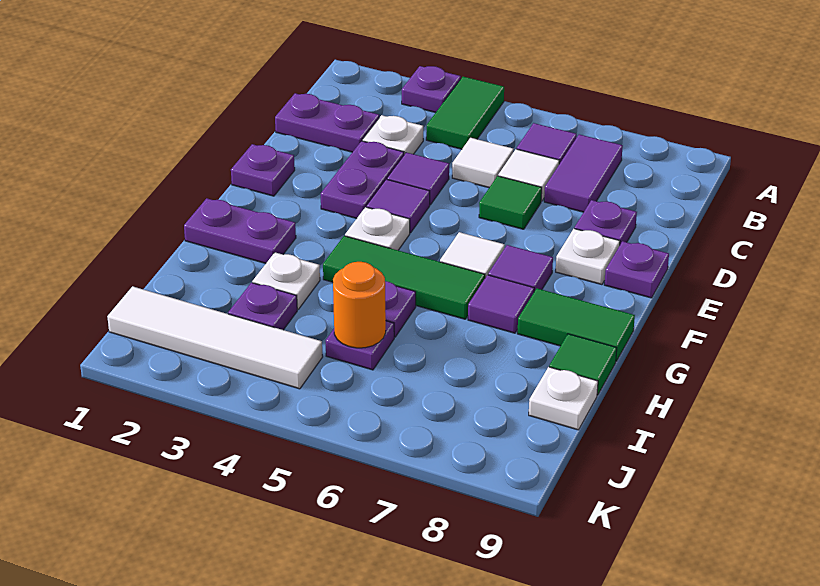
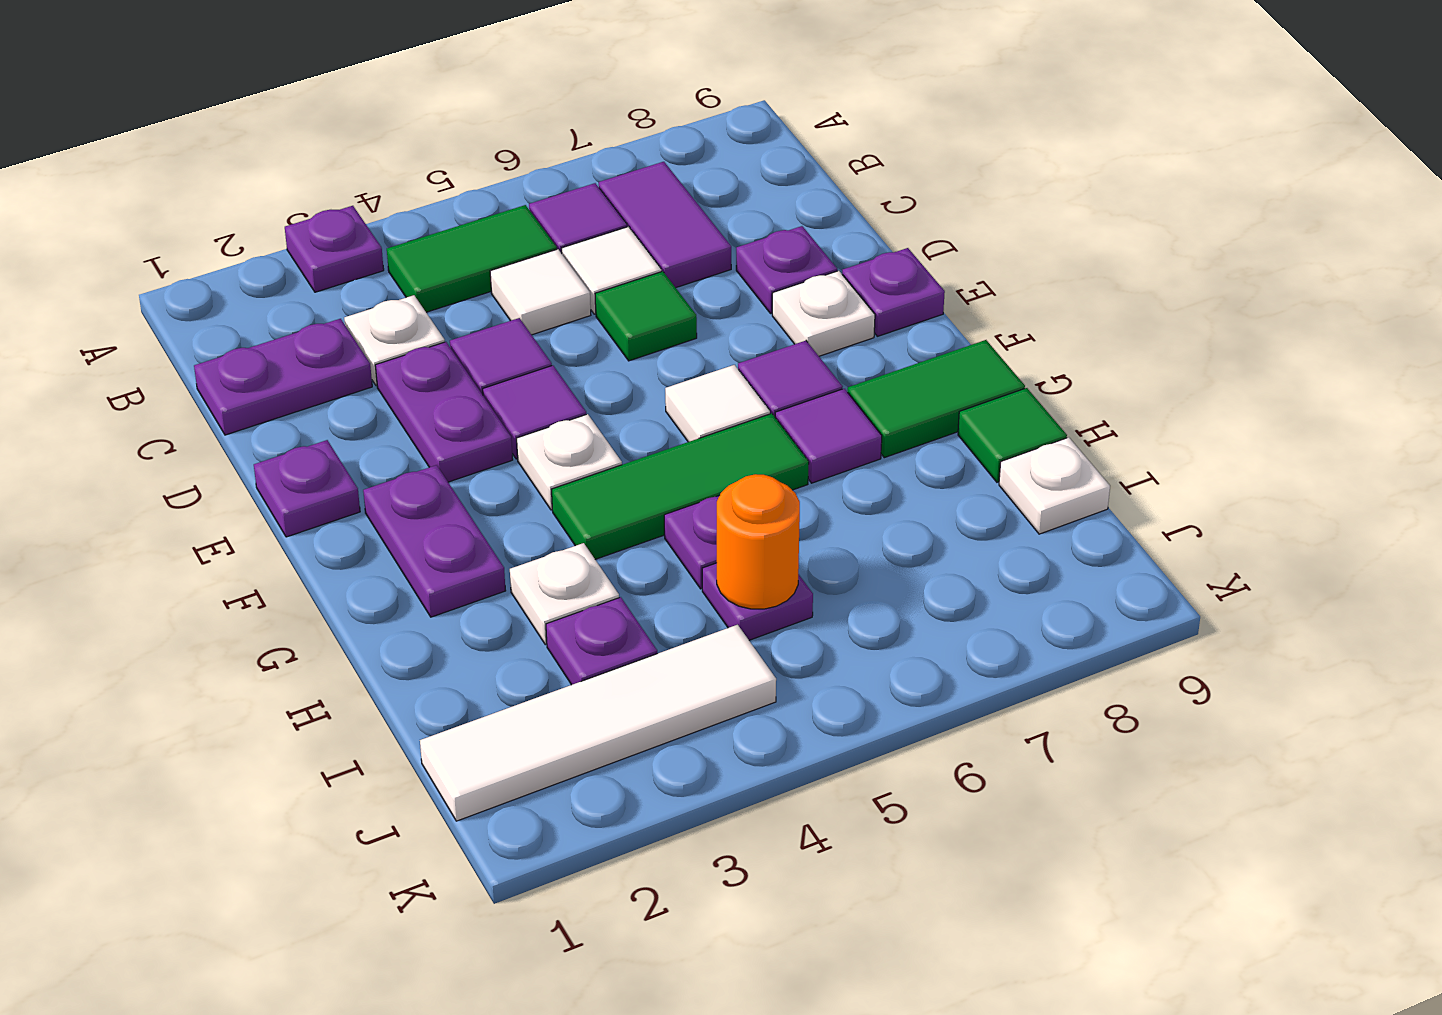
green 1x2 tile [426,77,504,149] -> green 1x2 tile turned to [387,205,557,312]
purple 1x2 plate [184,198,296,263] -> purple 1x2 plate turned to [363,465,506,617]

